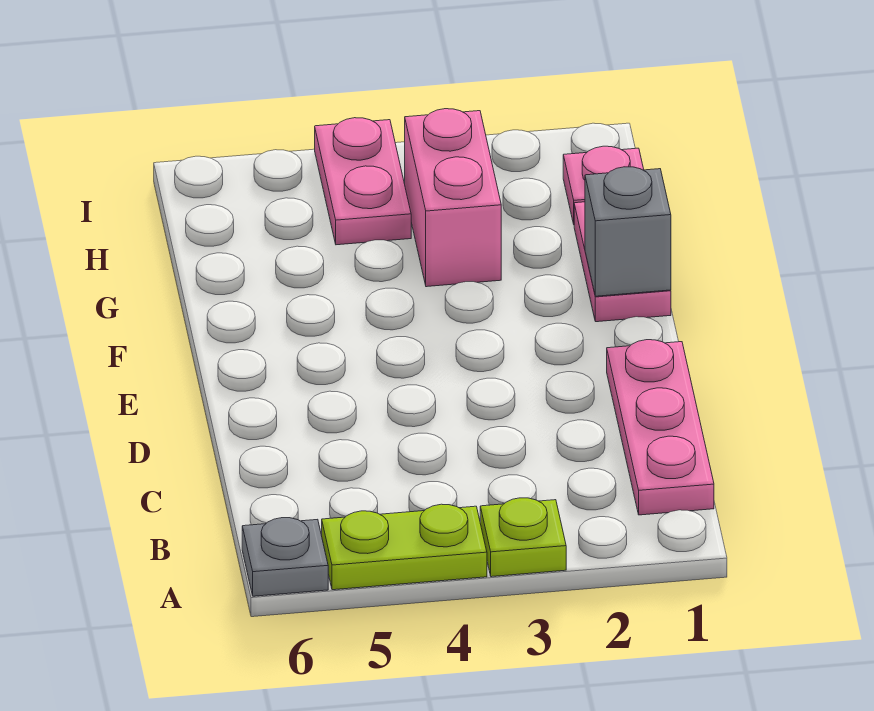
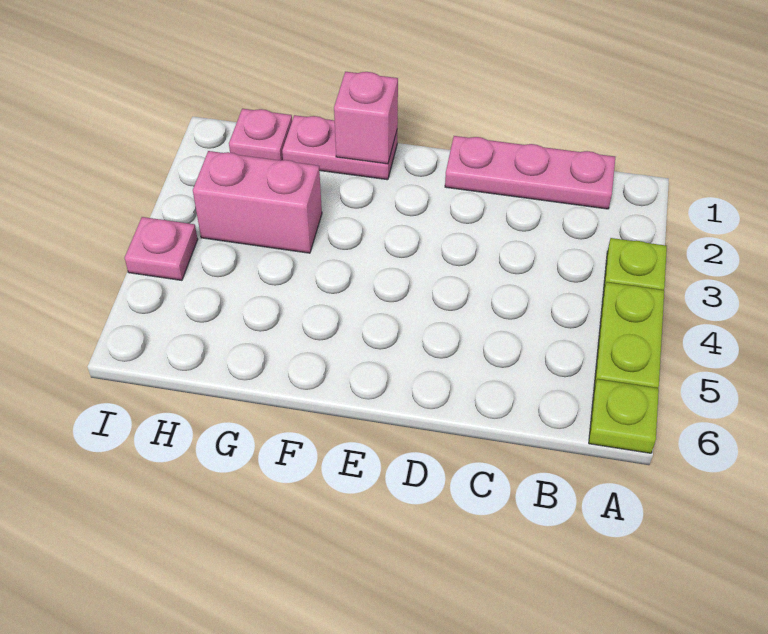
grey 1x1 plate [242,518,328,596] -> lime 1x1 plate [589,379,659,453]
grey 1x1 brick [585,167,671,296] -> pink 1x1 brick [334,72,398,164]
pink 1x2 plate [315,118,411,245] -> pink 1x1 plate [125,217,198,280]

